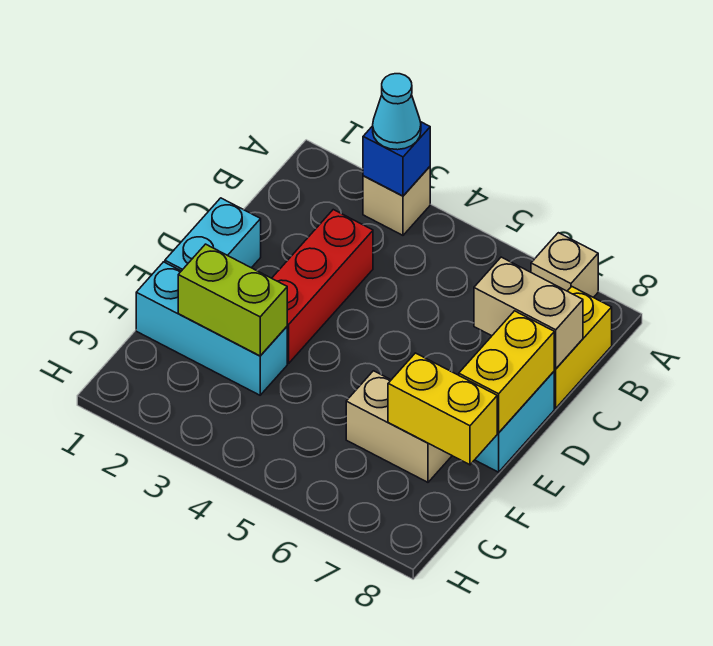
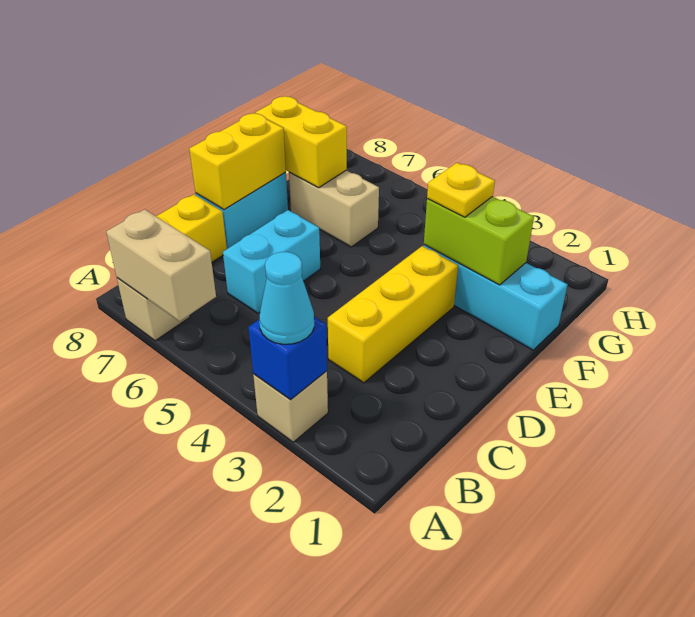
red 1x3 brick [272,210,373,363] -> yellow 1x3 brick [328,246,458,383]
tan 1x2 brick [474,257,583,369] -> tan 1x2 brick moved to [106,209,216,321]
cyan 1x2 brick [165,198,261,271] -> cyan 1x2 brick moved to [223,210,320,313]
none -> yellow 1x1 plate [427,163,495,217]

